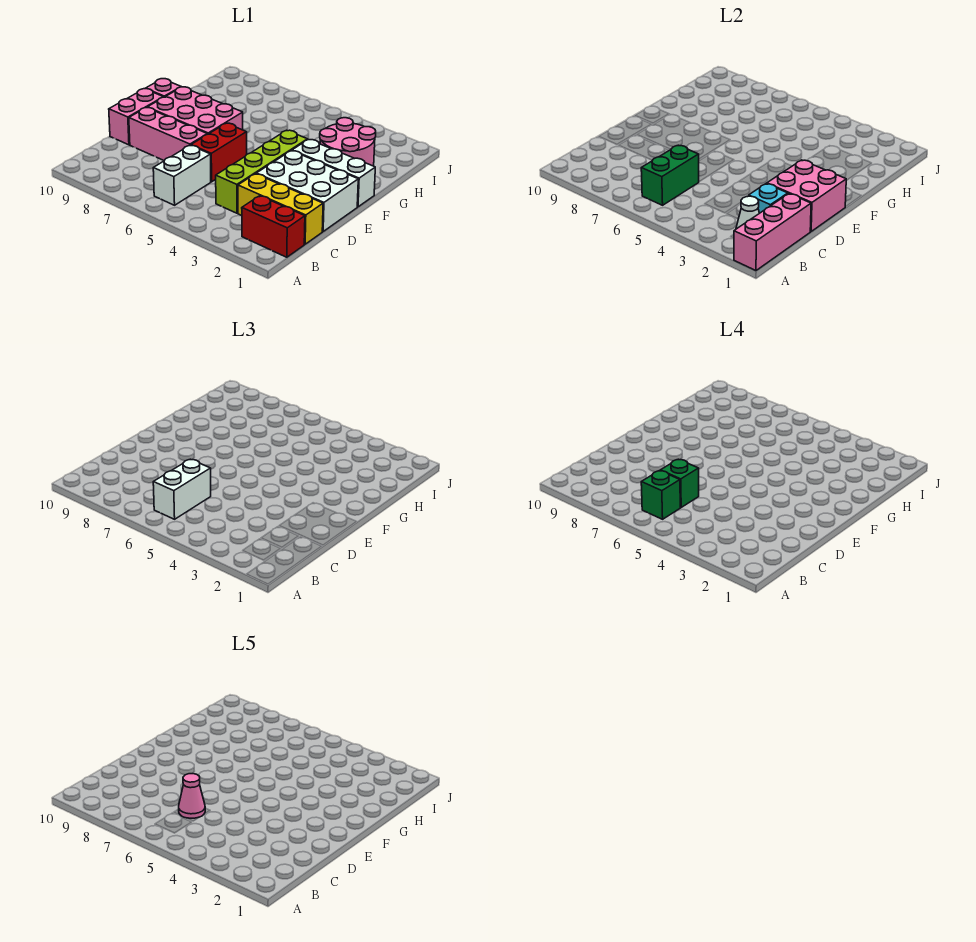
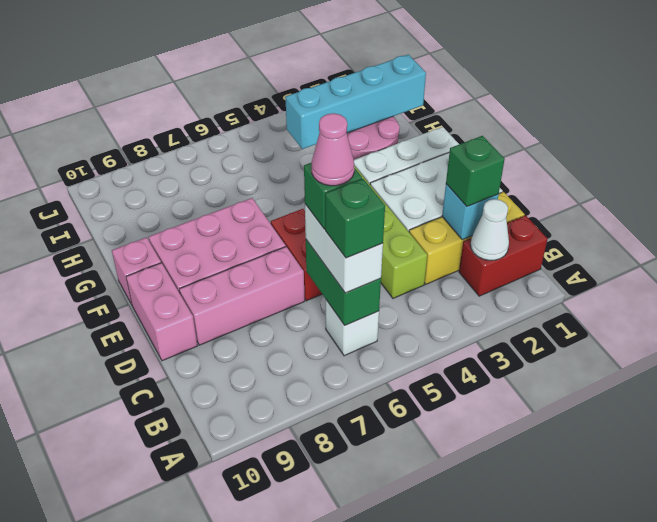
pink 1x3 brick [734,194,811,271] -> none
white 1x2 brick [153,145,211,205] -> white 1x1 brick [326,300,379,356]
none -> green 1x1 brick [446,136,505,207]
pink 2x2 brick [767,160,846,231] -> none
none -> cyan 1x4 brick [285,54,426,149]

